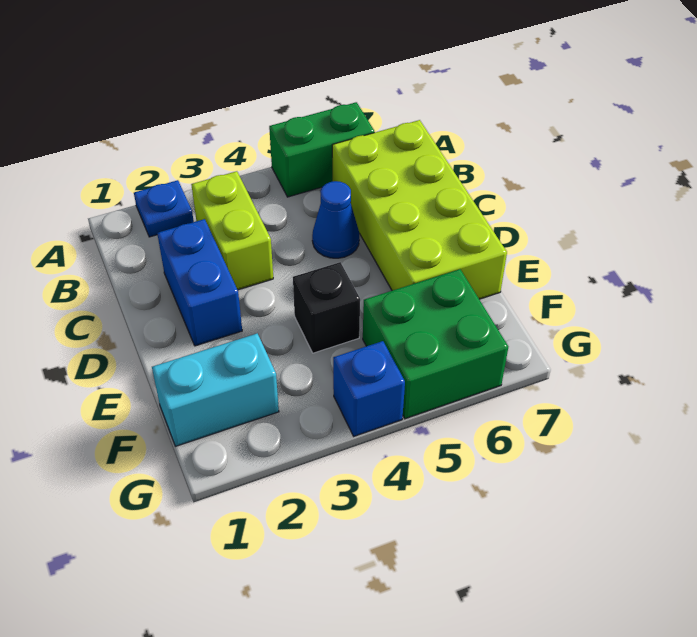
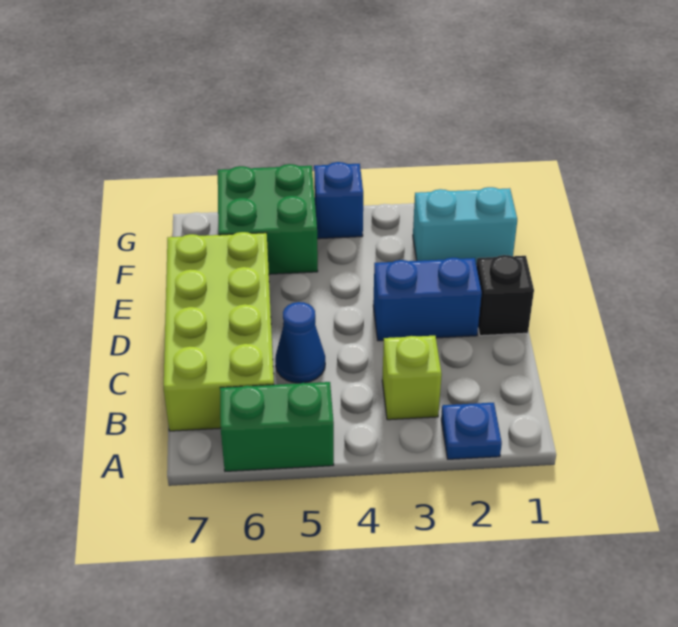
lime 1x2 brick [191,171,273,290] -> lime 1x1 brick [382,336,442,420]
blue 1x2 brick [157,219,242,346] -> blue 1x2 brick turned to [373,258,482,341]
black 1x1 brick [293,262,360,353] -> black 1x1 brick moved to [476,255,534,336]

